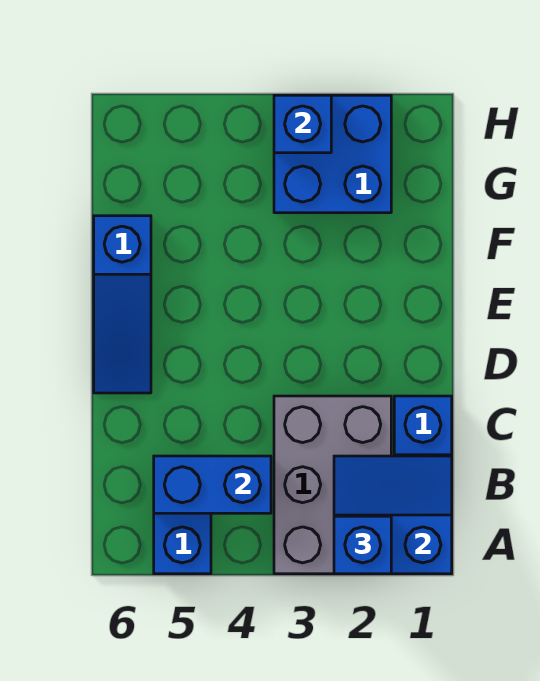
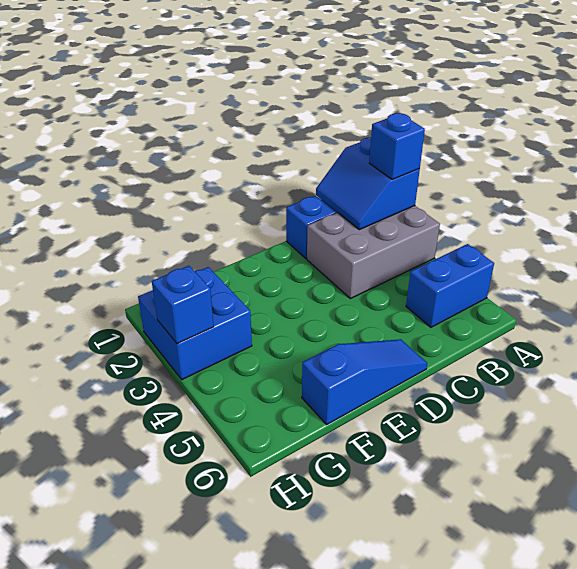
blue 1x2 brick [154,456,271,513] -> none

